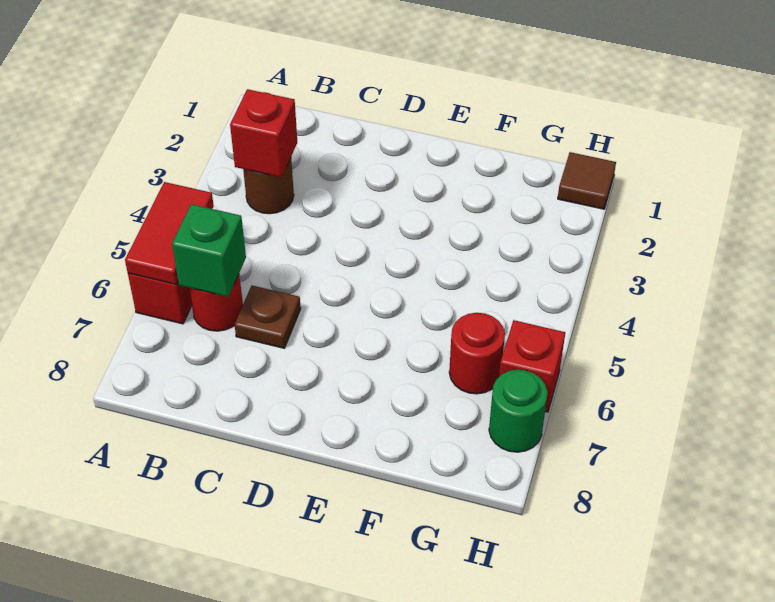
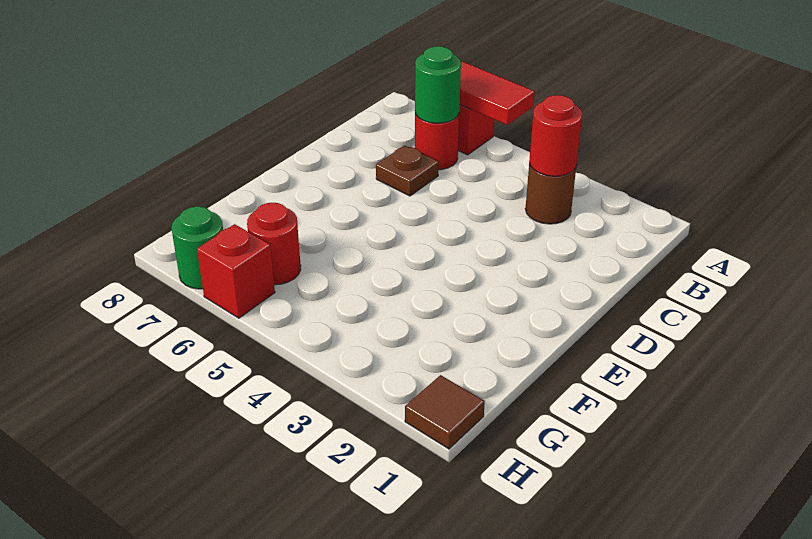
red 1x1 brick [230,89,297,177] -> red 1x1 round brick [529,95,582,176]
green 1x1 brick [172,204,246,297] -> green 1x1 round brick [415,46,461,123]

